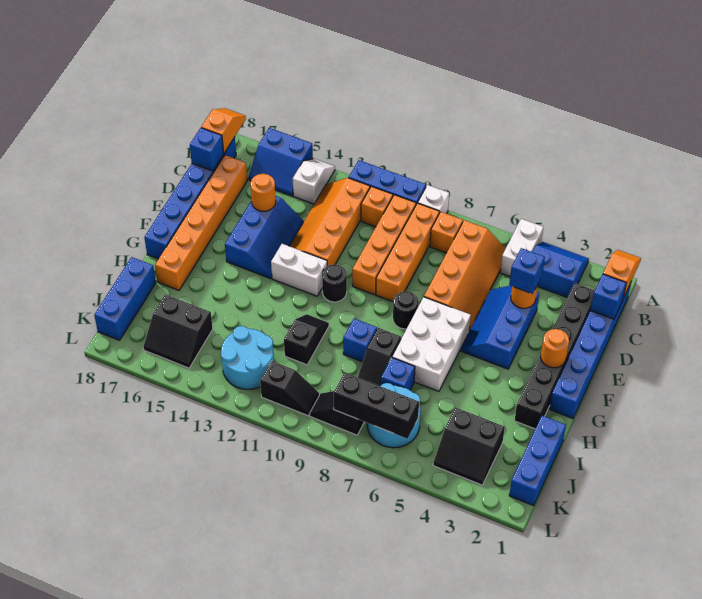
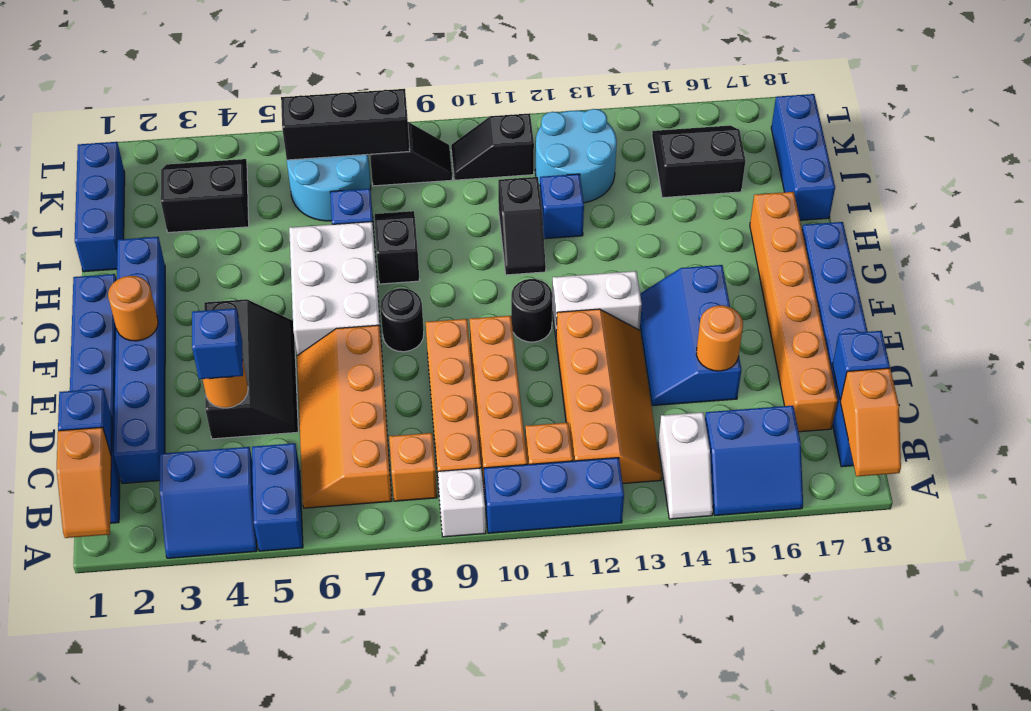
white 1x2 brick [500,219,543,276] -> blue 1x2 brick [252,443,303,551]
blue 2x2 slope [249,128,313,196] -> blue 2x2 slope turned to [705,406,803,515]
black 1x6 brick [514,283,595,429] -> blue 1x6 brick [114,237,165,484]
blue 2x3 slope [461,286,539,369] -> black 2x3 slope [204,299,298,439]
blue 1x1 brick [343,318,377,362] -> blue 1x1 brick moved to [540,174,584,239]

